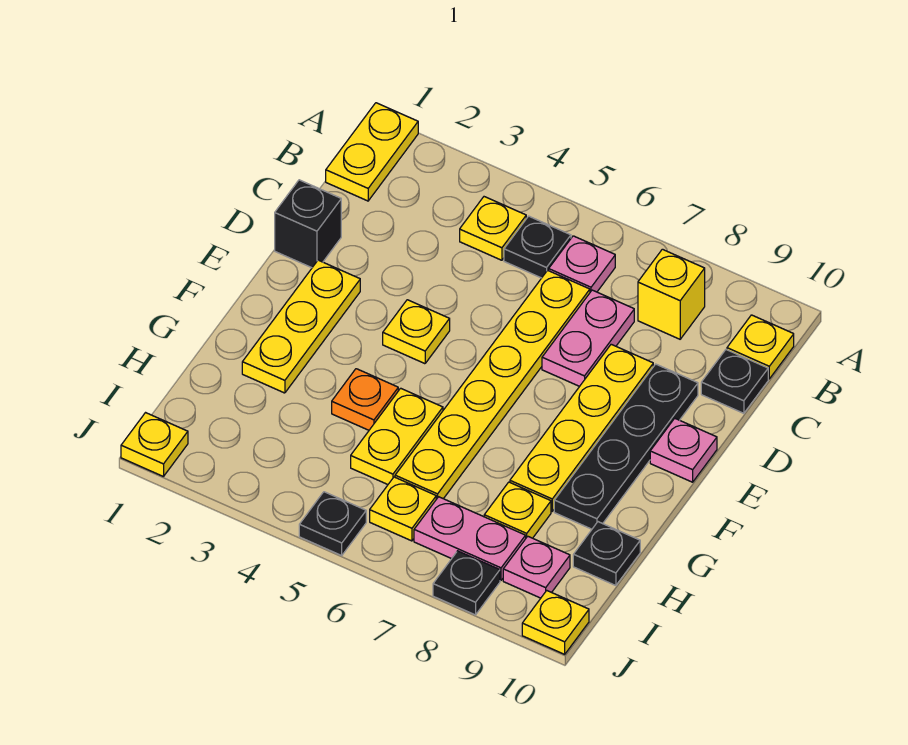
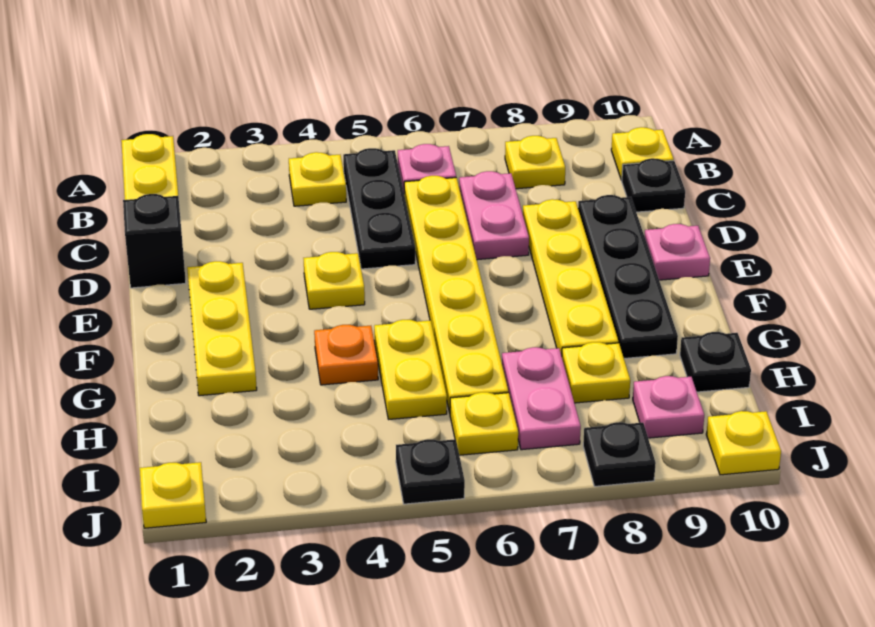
black 1x1 plate [504,216,571,278] -> black 1x3 plate [343,148,415,269]
yellow 1x1 brick [638,249,705,339] -> yellow 1x1 plate [505,136,565,189]
pink 1x2 plate [414,497,526,580] -> pink 1x2 plate turned to [502,347,581,450]

